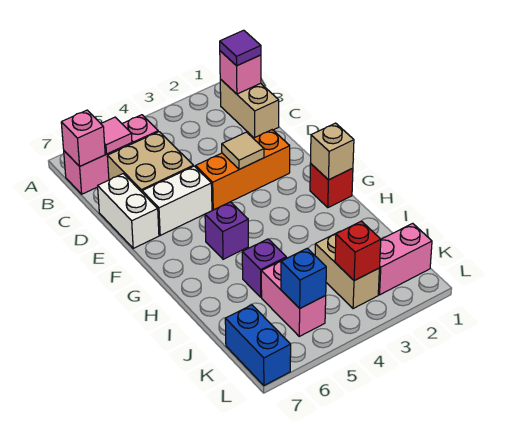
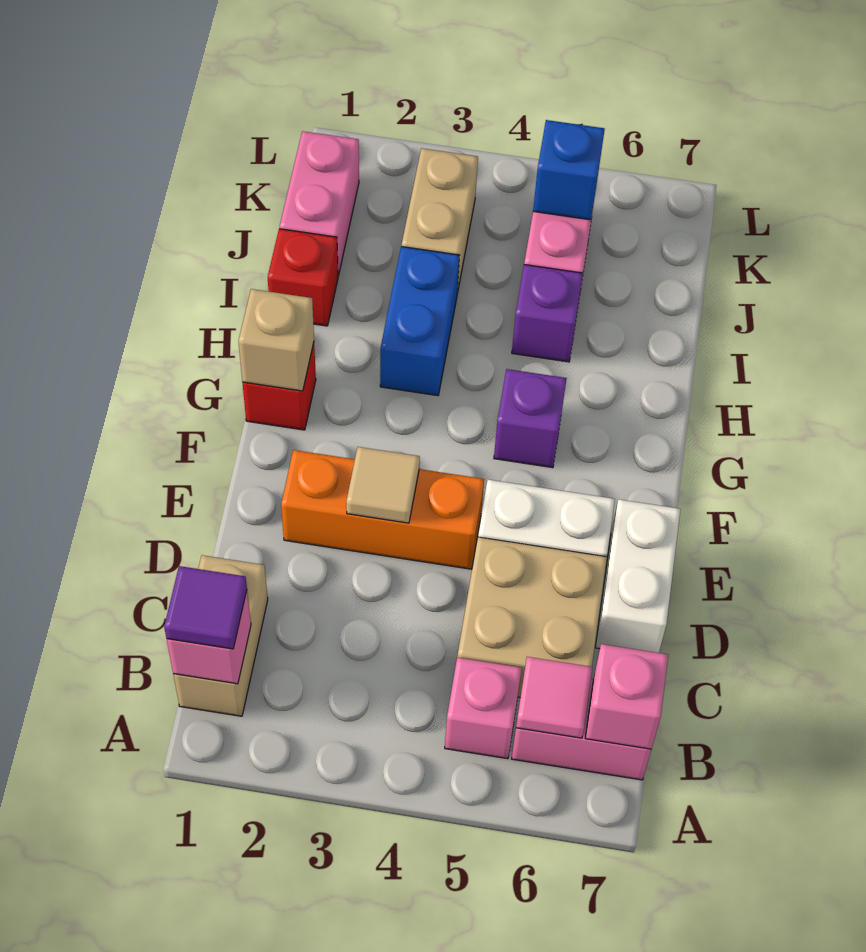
pink 1x2 brick [378,223,432,295] -> pink 1x2 brick turned to [280,131,359,276]
red 1x1 brick [335,221,381,281] -> red 1x1 brick moved to [268,229,338,326]
blue 1x2 brick [225,305,291,385] -> blue 1x2 brick moved to [380,247,460,396]

